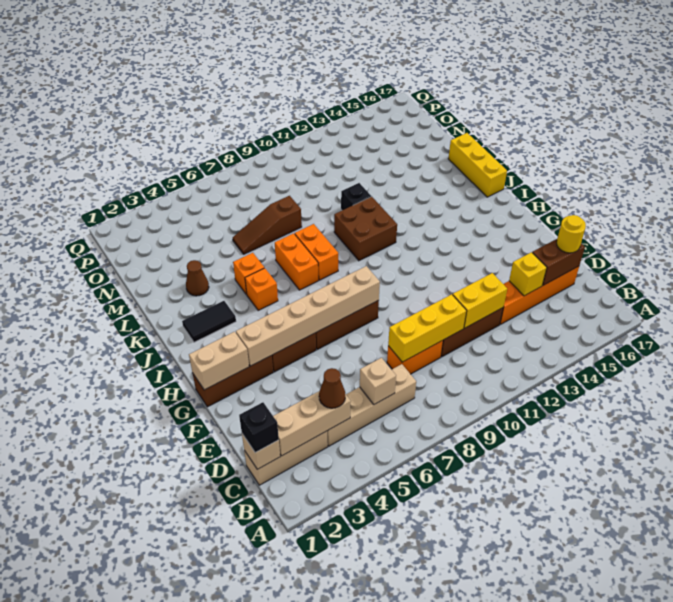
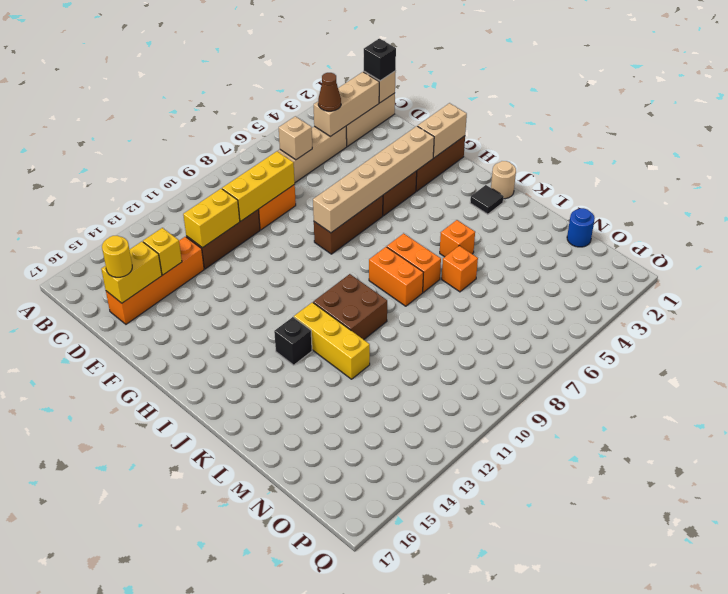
brown 1x2 brick [532,239,585,285] -> yellow 1x2 brick [101,242,162,303]
none -> tan 1x1 round brick [491,161,516,199]
black 1x2 tile [182,301,236,342] -> black 1x1 tile [470,185,504,214]
orange 1x1 brick [245,268,278,310] -> orange 1x1 brick moved to [442,246,478,292]
yellow 1x3 brick [448,133,507,197] -> yellow 1x3 brick moved to [294,302,370,379]
brown 1x1 cone [186,260,209,296] -> none
black 1x1 brick [341,183,371,210] -> black 1x1 brick moved to [274,317,312,365]
brown 1x3 slope [233,196,302,254] -> none
none -> blue 1x1 round brick [567,208,595,247]

